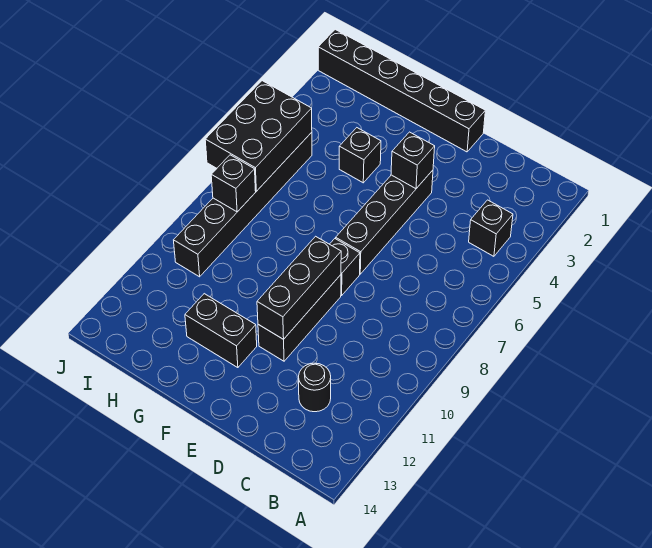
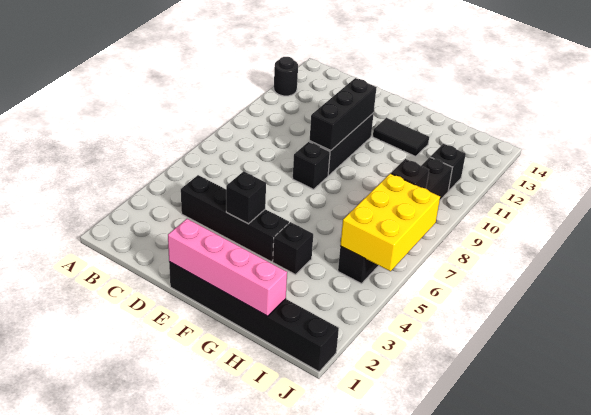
black 1x1 brick [469,200,513,256] -> black 1x1 brick moved to [430,144,466,191]
black 1x1 round brick [299,363,331,412] -> black 1x1 round brick moved to [274,57,298,96]
none -> pink 1x4 brick [168,219,287,316]
black 1x4 brick [336,170,433,274] -> black 1x4 brick turned to [181,175,289,262]
black 1x2 brick [185,294,257,368] -> black 1x2 tile [373,118,429,157]
black 2x3 brick [205,81,312,191] -> yellow 2x3 brick [340,174,440,271]

